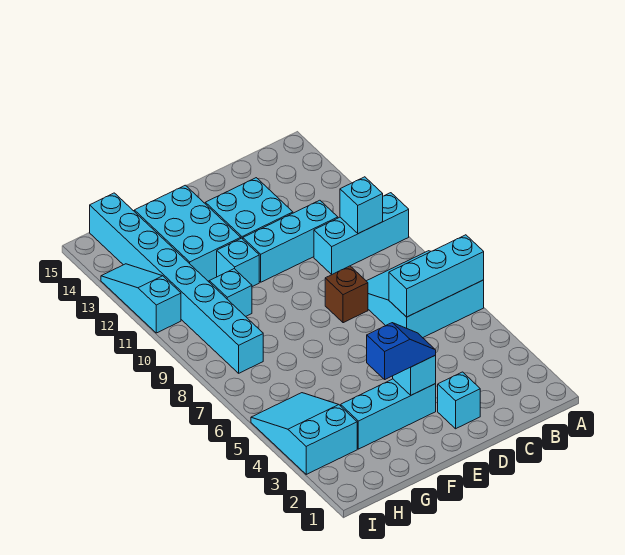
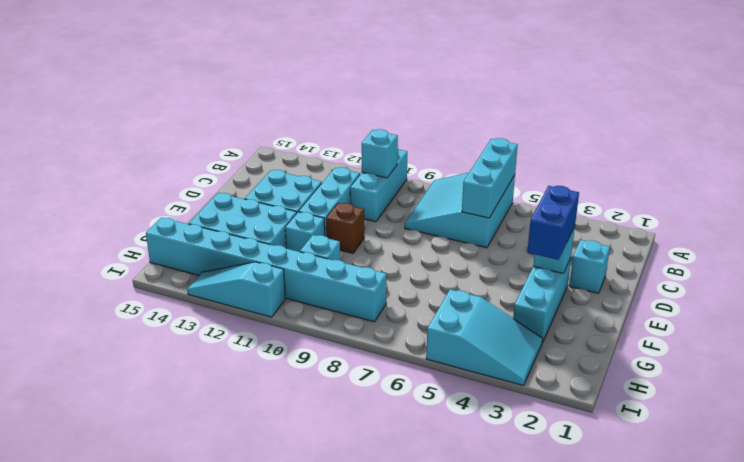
brown 1x1 brick [325,266,368,323] -> brown 1x1 brick moved to [326,203,364,253]
blue 1x2 slope [367,323,436,379] -> blue 1x2 brick [527,186,579,260]
cyan 2x3 slope [251,393,357,474] -> cyan 2x3 slope turned to [426,289,543,386]

